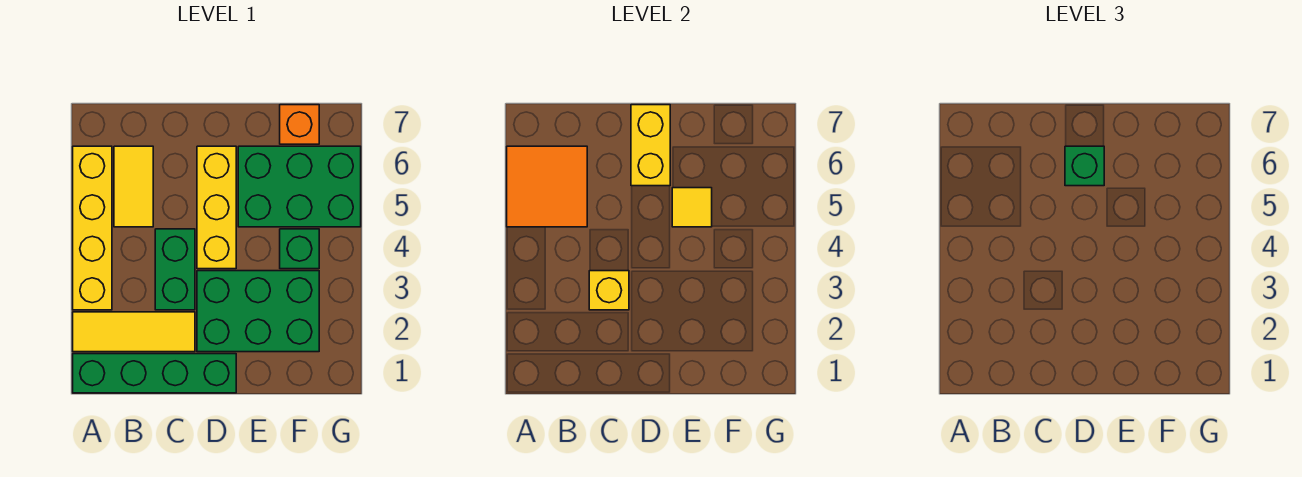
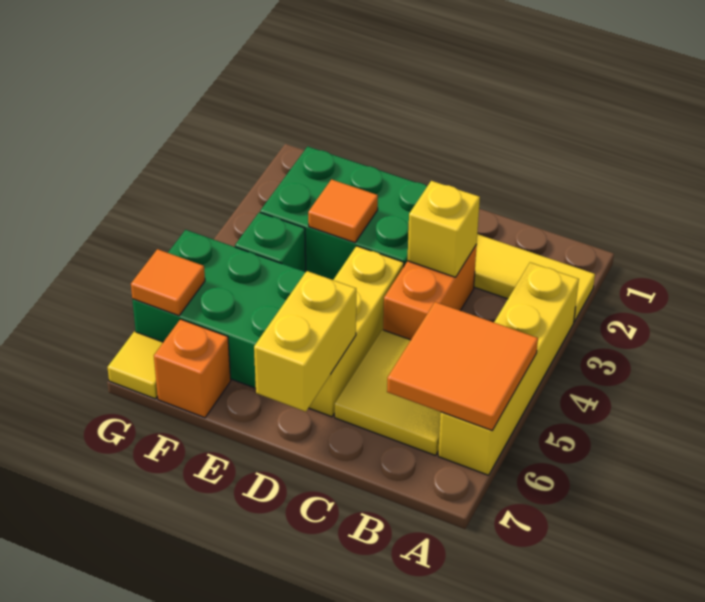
green 1x4 brick [73,354,236,393] -> none
yellow 1x2 tile [114,146,153,227] -> yellow 2x2 tile [335,330,441,455]
green 1x2 brick [155,229,195,310] -> orange 1x2 brick [383,244,477,340]
green 1x1 brick [1065,146,1104,186] -> none
none -> orange 1x1 tile [308,179,378,243]
yellow 1x1 tile [672,188,712,227] -> yellow 1x1 tile moved to [108,331,163,399]
none -> orange 1x1 tile [131,249,205,316]

